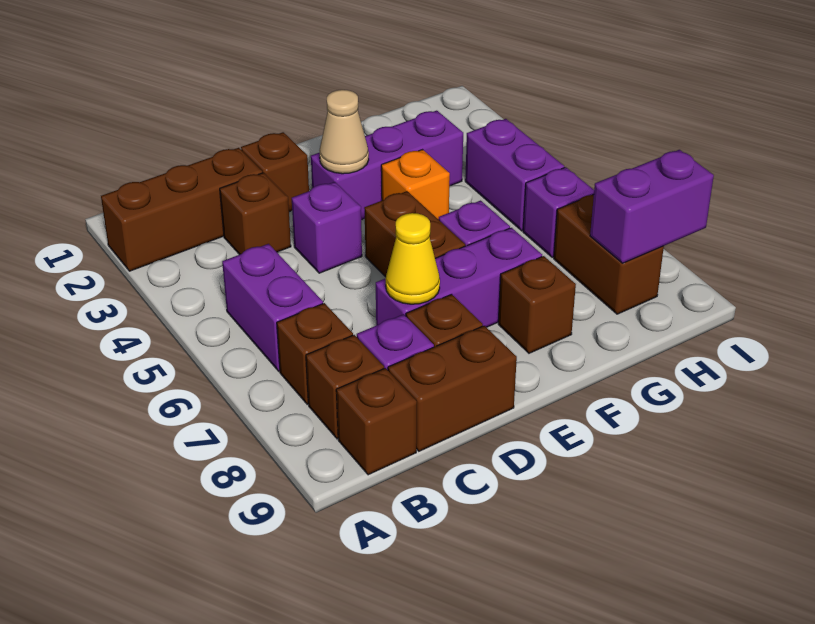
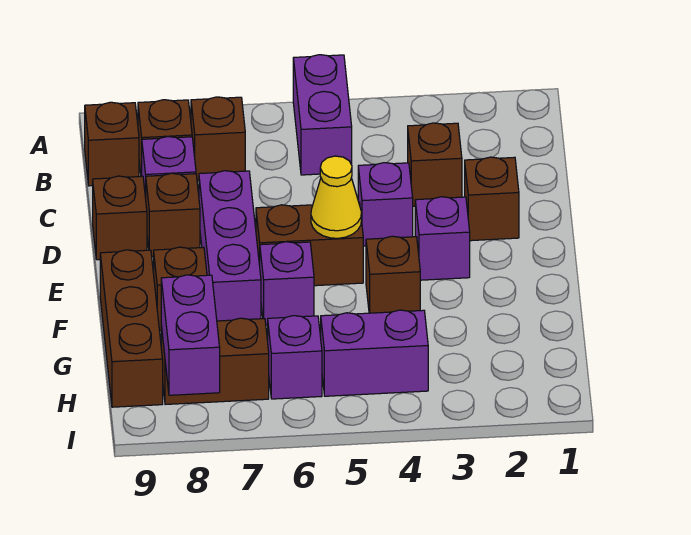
brown 1x3 brick [101,148,262,271] -> brown 1x3 brick moved to [100,250,163,407]
purple 1x2 brick [222,244,323,371] -> purple 1x2 brick turned to [293,55,352,175]
brown 1x2 brick [388,326,517,451] -> brown 1x1 brick [93,176,147,260]
yellow 1x1 cone [386,213,440,304] -> yellow 1x1 cone moved to [311,156,362,238]
purple 1x3 brick [311,111,463,220] -> purple 1x1 brick [415,197,470,280]
tan 1x1 cone [319,90,369,174] -> none
orange 1x1 brick [381,150,450,219] -> brown 1x1 brick [366,236,420,313]

